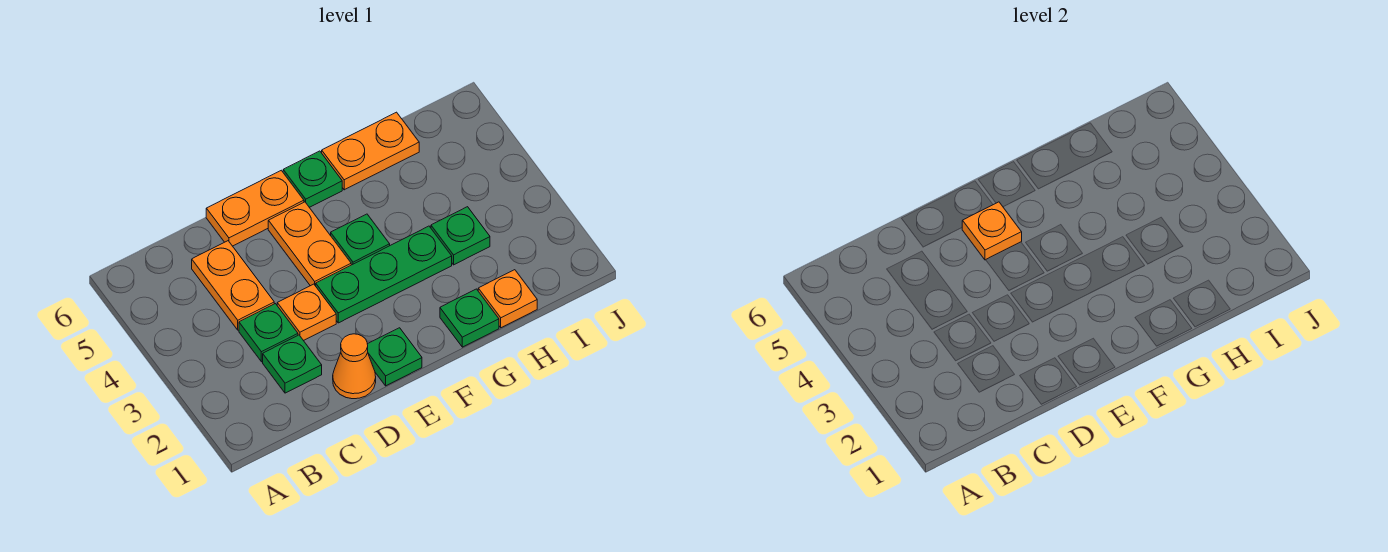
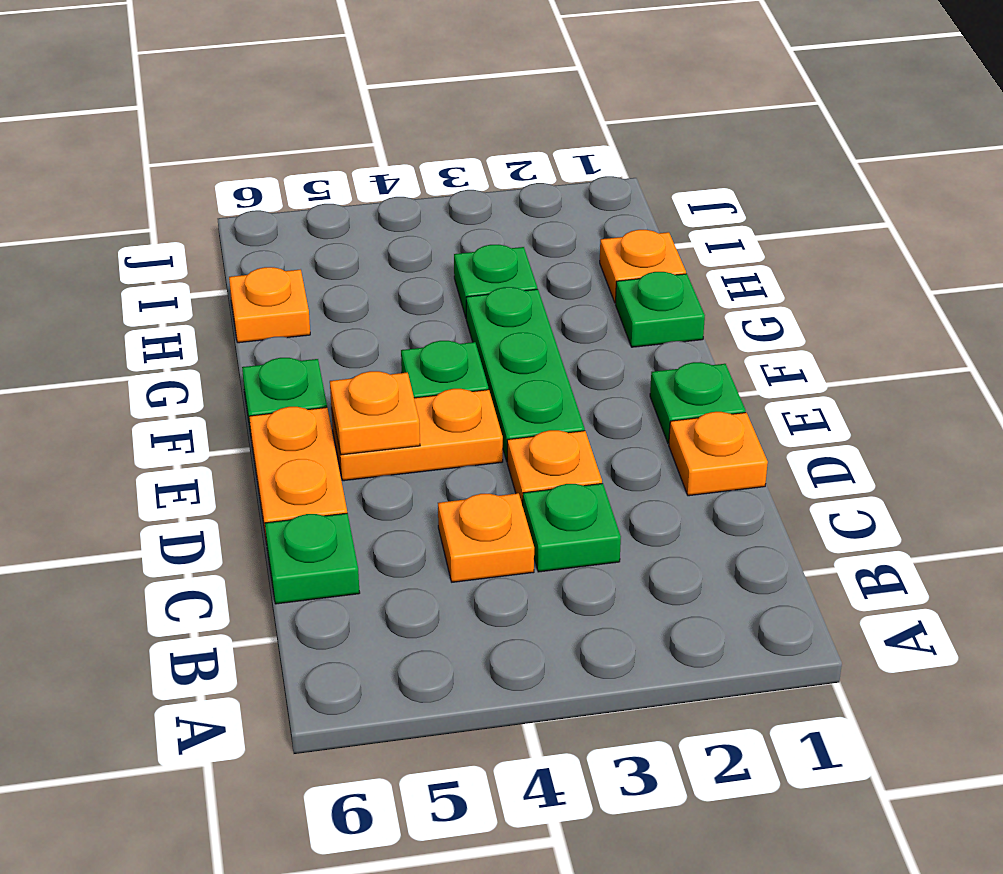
green 1x1 plate [263,335,322,393] -> green 1x1 plate moved to [265,513,360,604]
orange 1x2 plate [192,241,274,330] -> orange 1x1 plate [438,493,534,582]
orange 1x1 cone [333,334,376,399] -> orange 1x1 plate [669,412,768,496]
orange 1x2 plate [322,112,419,190] -> orange 1x1 plate [229,267,310,343]

